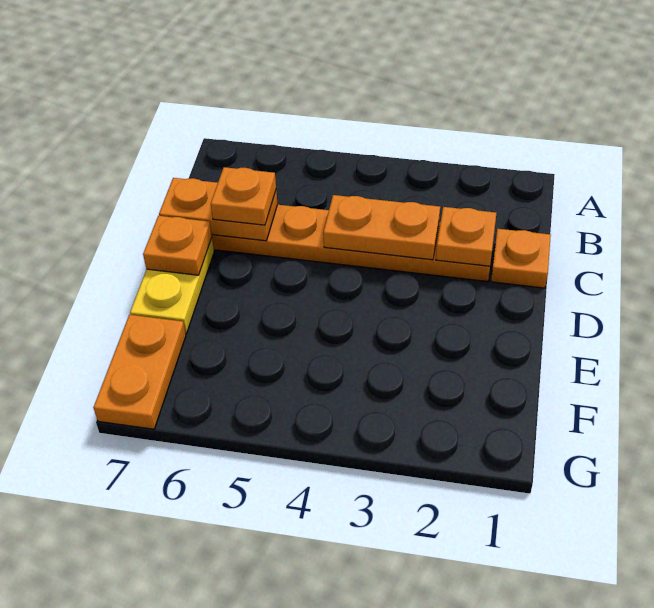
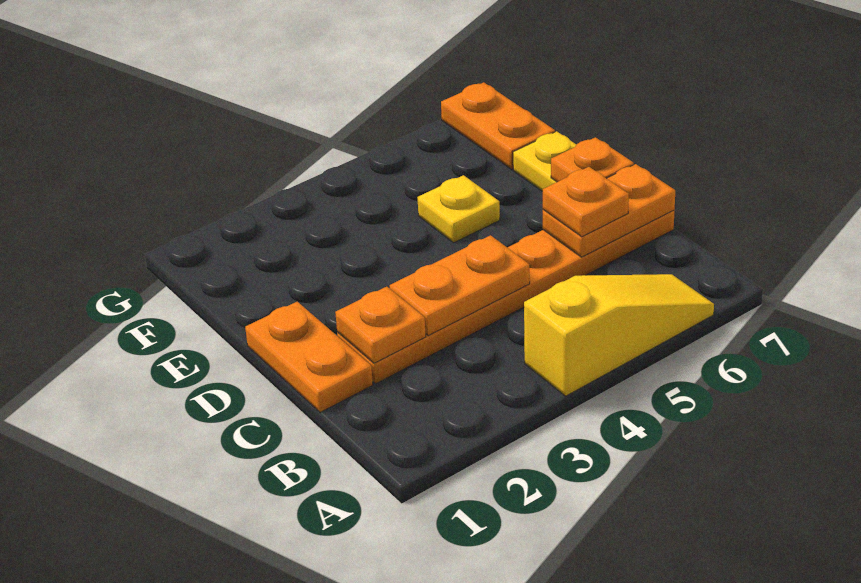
none -> yellow 1x3 slope [524,274,714,396]
orange 1x1 plate [491,229,551,288] -> orange 1x2 plate [245,302,373,412]
none -> yellow 1x1 plate [417,175,500,243]

